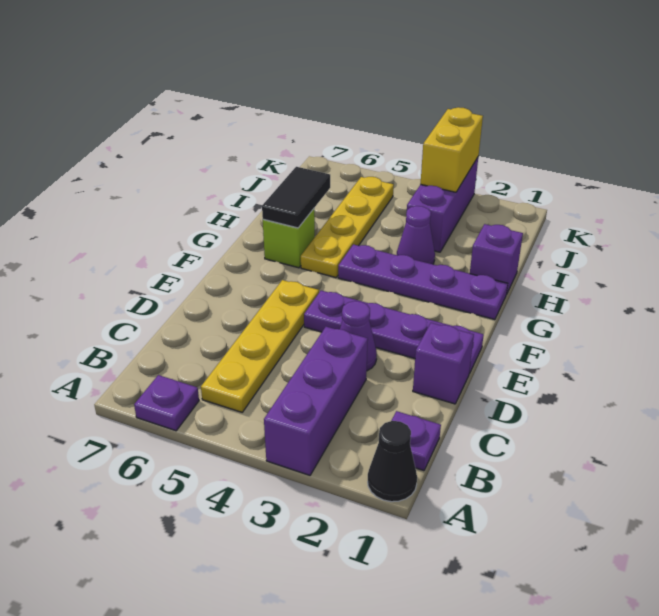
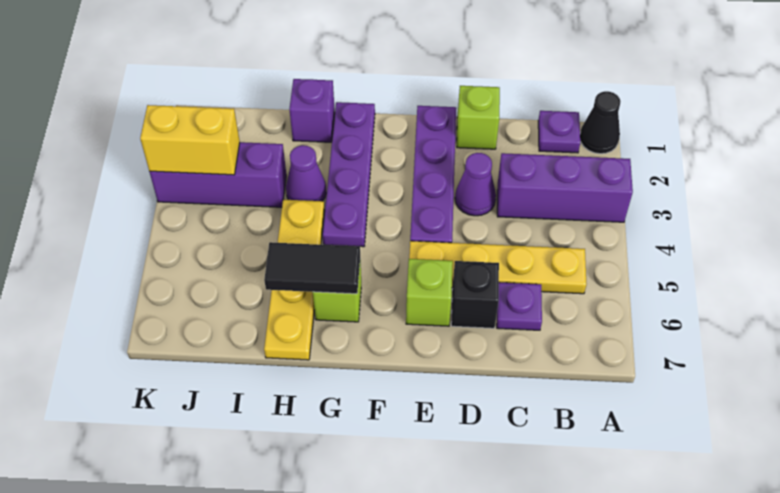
purple 1x1 plate [134,375,199,431] -> purple 1x1 plate moved to [497,282,542,330]
purple 1x1 brick [413,323,474,404] -> lime 1x1 brick [457,86,500,149]
none -> black 1x1 brick [451,261,499,328]
none -> lime 1x1 brick [406,259,453,326]
yellow 1x4 plate [301,177,394,278] -> yellow 1x4 plate turned to [264,200,325,360]

